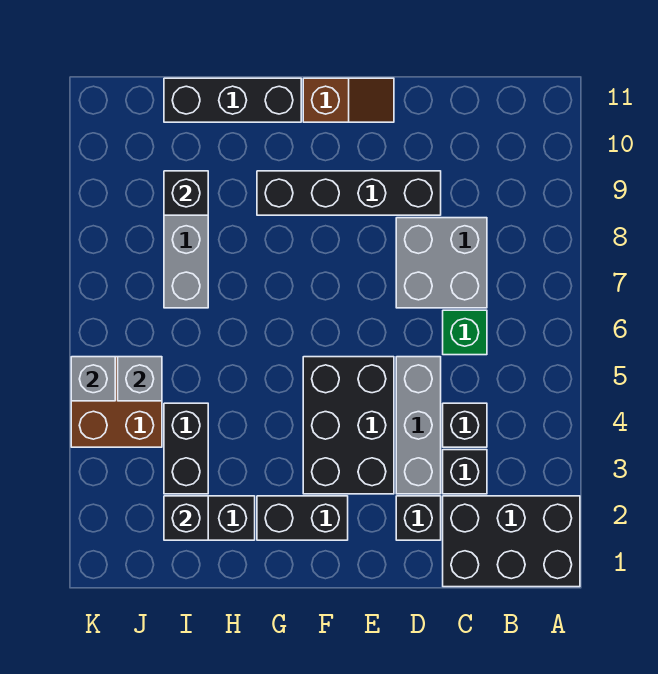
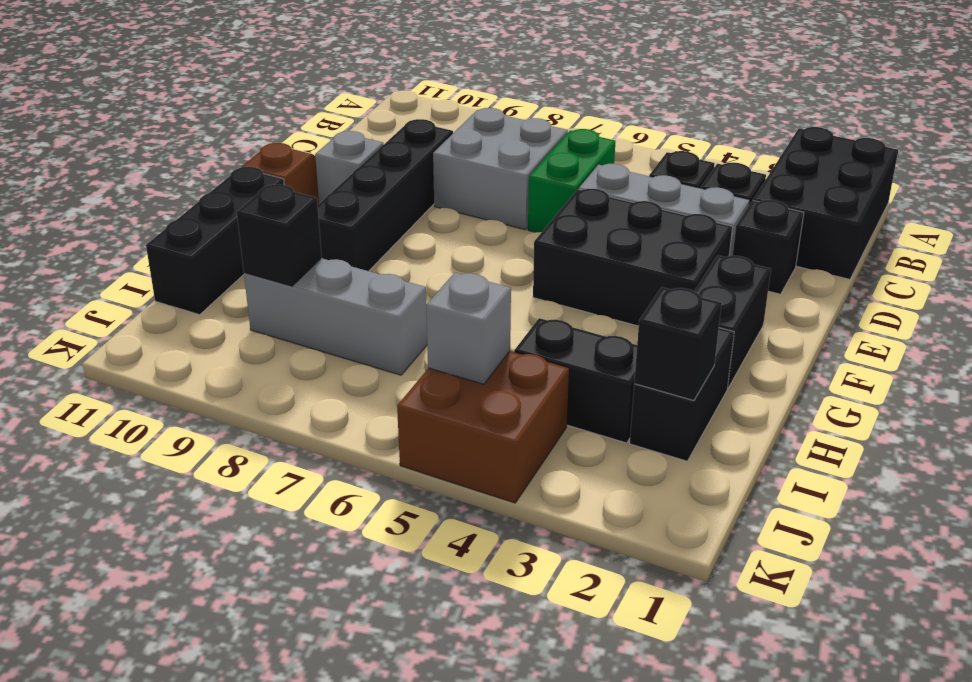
green 1x1 brick [443,310,487,355] -> green 1x2 brick [528,129,615,232]
grey 1x1 brick [71,357,115,401] -> grey 1x1 brick moved to [315,131,383,204]

